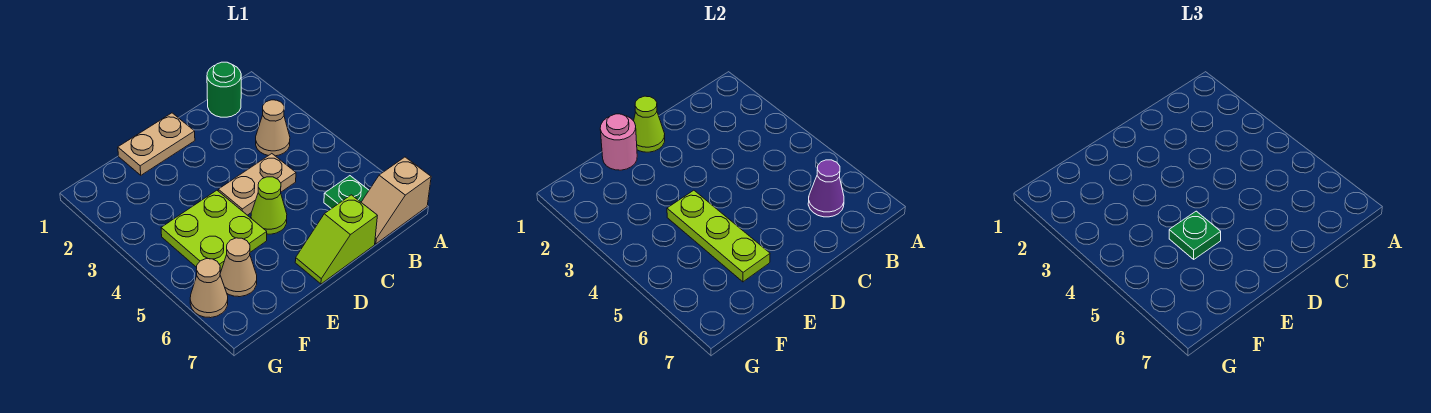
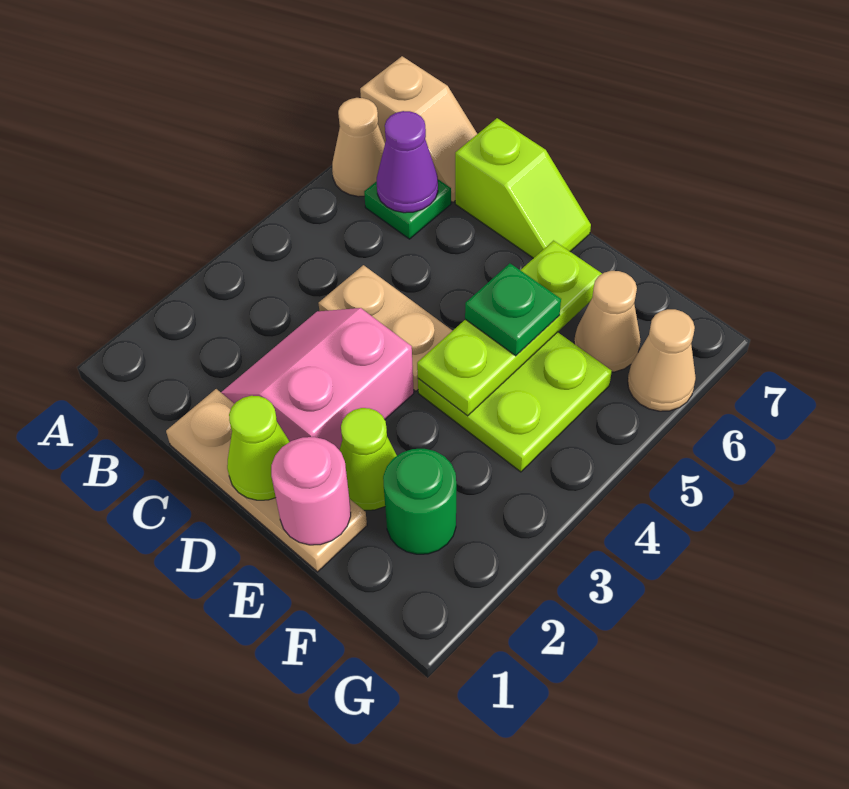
green 1x1 round brick [207,62,241,117] -> green 1x1 round brick moved to [383,449,456,554]
tan 1x1 cone [256,100,290,156] -> tan 1x1 cone moved to [332,98,385,197]
none -> pink 2x2 slope [221,308,414,450]
tan 1x2 plate [118,113,195,175] -> tan 1x3 plate [166,389,367,572]
lime 1x1 cone [251,177,287,234] -> lime 1x1 cone moved to [339,408,397,510]

